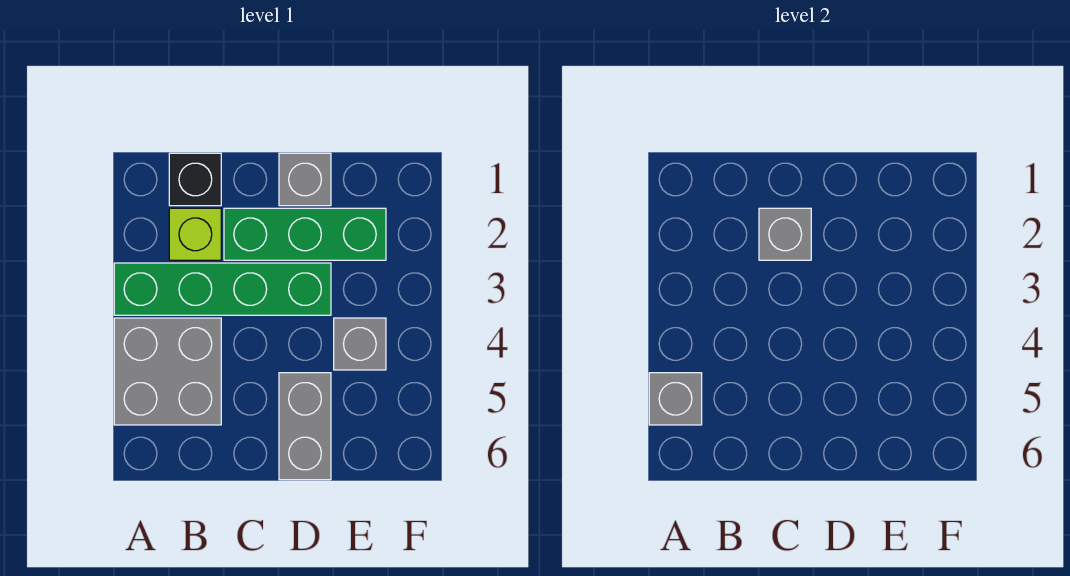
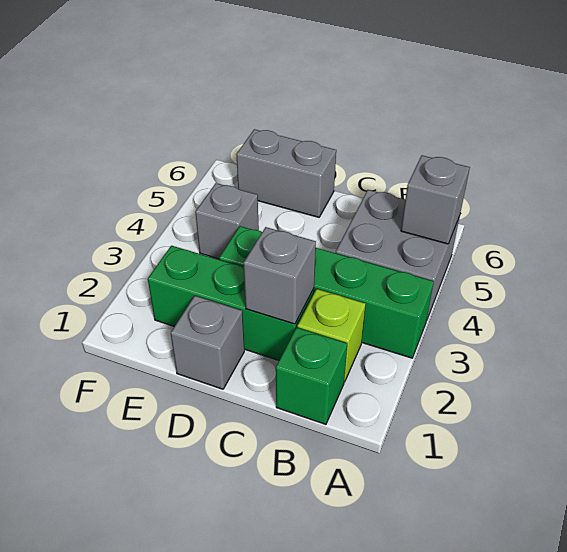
black 1x1 brick [169,153,221,206] -> green 1x1 brick [276,328,347,424]
grey 1x2 brick [279,373,331,480] -> grey 1x2 brick turned to [236,129,336,217]

